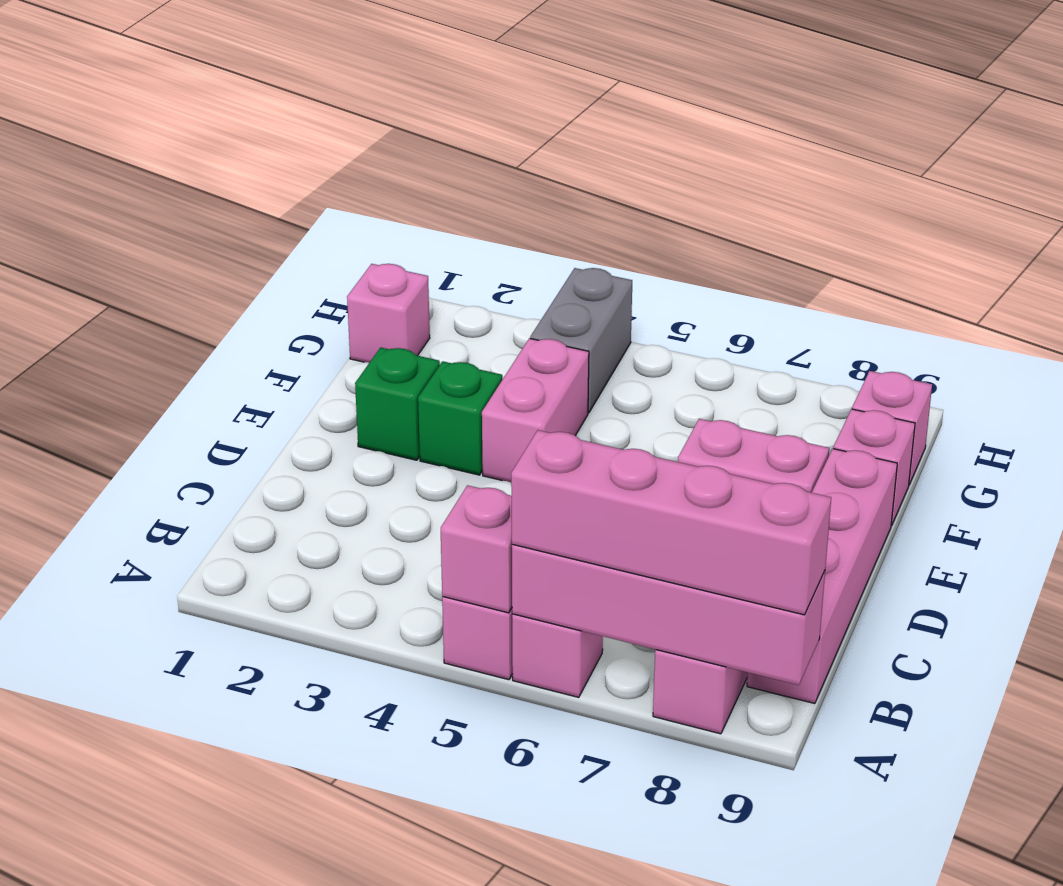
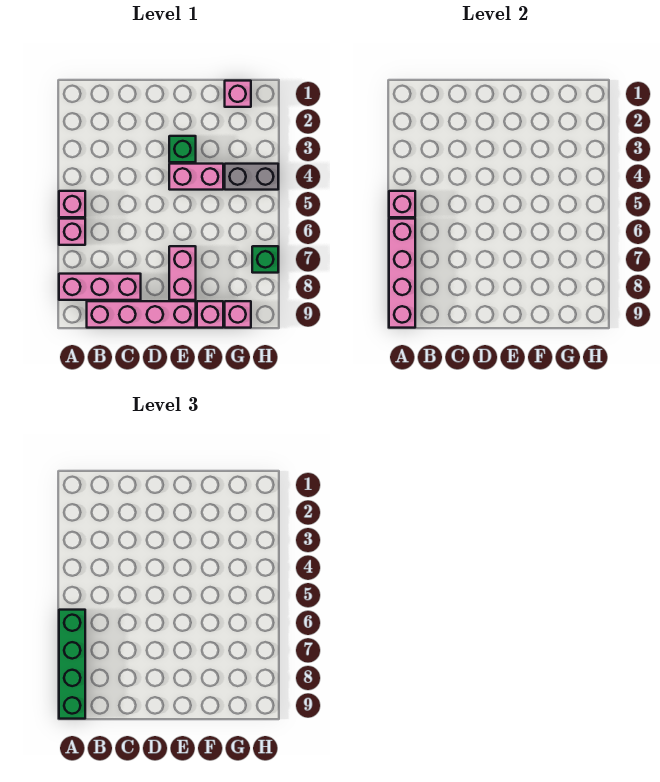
pink 1x4 brick [511,430,831,615] -> green 1x4 brick [59,610,85,719]
green 1x1 brick [355,347,440,460] -> green 1x1 brick moved to [252,246,278,273]

